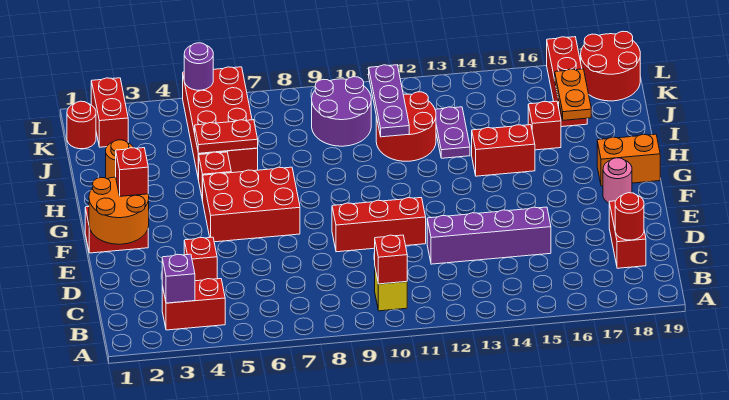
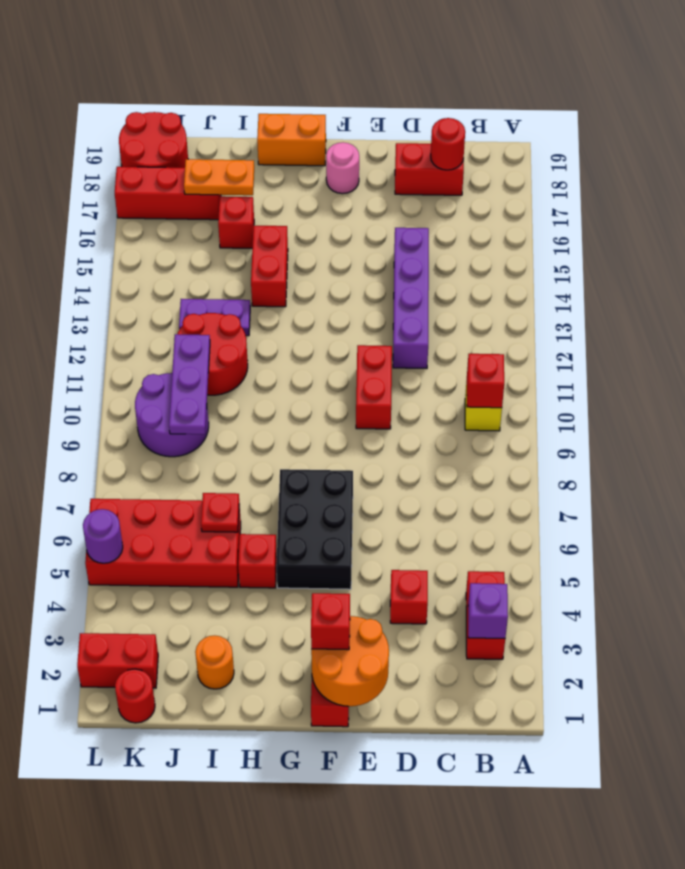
red 1x3 brick [332,198,426,252] -> red 1x2 brick [356,345,392,429]
red 2x3 brick [203,167,300,242] -> black 2x3 brick [276,469,353,589]
orange 1x2 brick [597,134,660,186] -> orange 1x2 brick turned to [257,114,326,166]
red 1x2 plate [195,120,258,153] -> red 1x1 plate [201,493,239,532]
purple 1x3 plate [369,65,409,137] -> purple 1x3 plate turned to [169,334,210,434]

